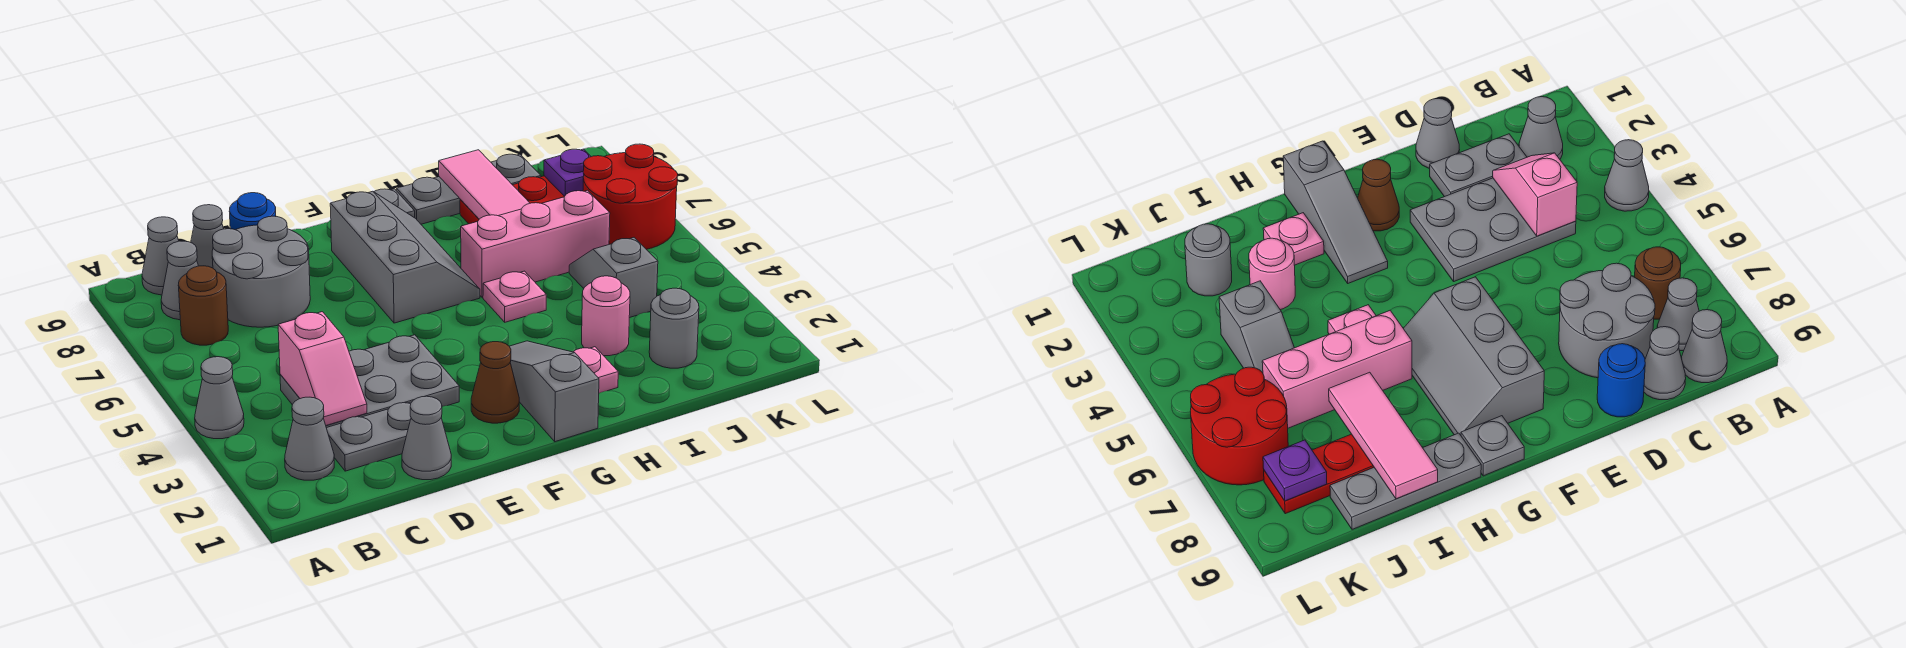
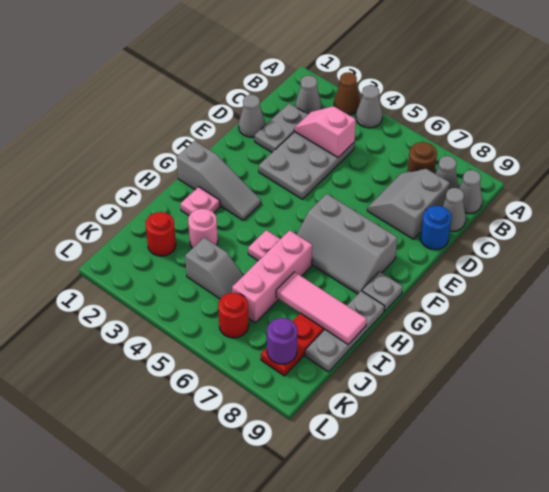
grey 2x2 round brick [212,216,310,327] -> grey 2x2 slope [367,169,450,239]
brown 1x1 cone [471,342,519,423] -> brown 1x1 cone moved to [334,72,360,115]
grey 1x1 round brick [649,288,699,368] -> red 1x1 round brick [146,212,176,256]
red 2x2 round brick [583,144,678,249] -> red 1x1 round brick [218,293,249,338]
purple 1x1 plate [544,149,591,196] -> purple 1x1 round brick [267,318,298,364]

